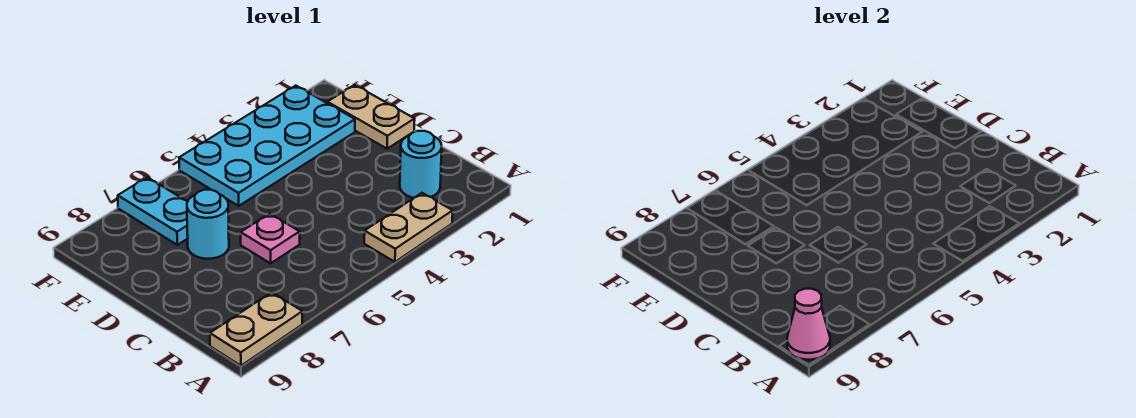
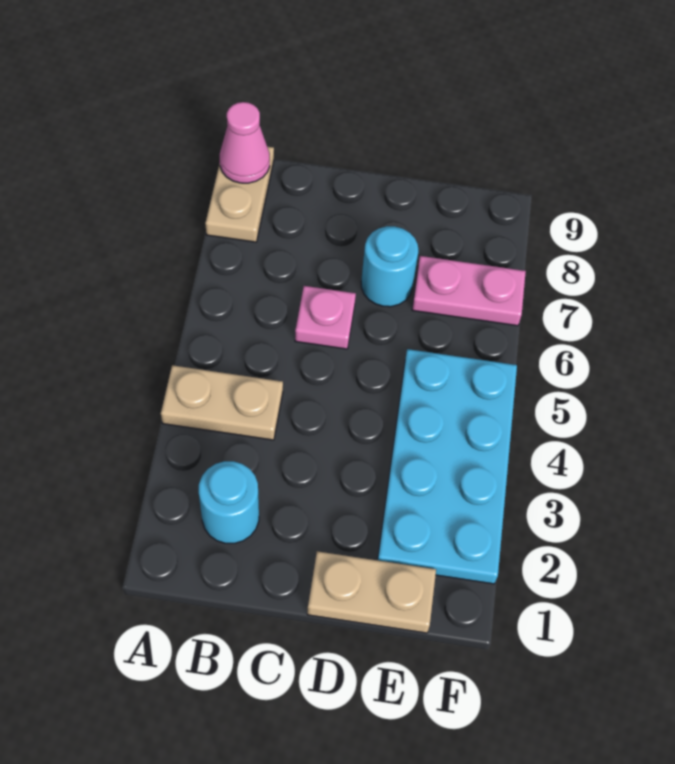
tan 1x2 plate [364,193,453,262] -> tan 1x2 plate turned to [161,365,283,440]
cyan 1x2 plate [118,177,188,245] -> pink 1x2 plate [412,256,526,326]

